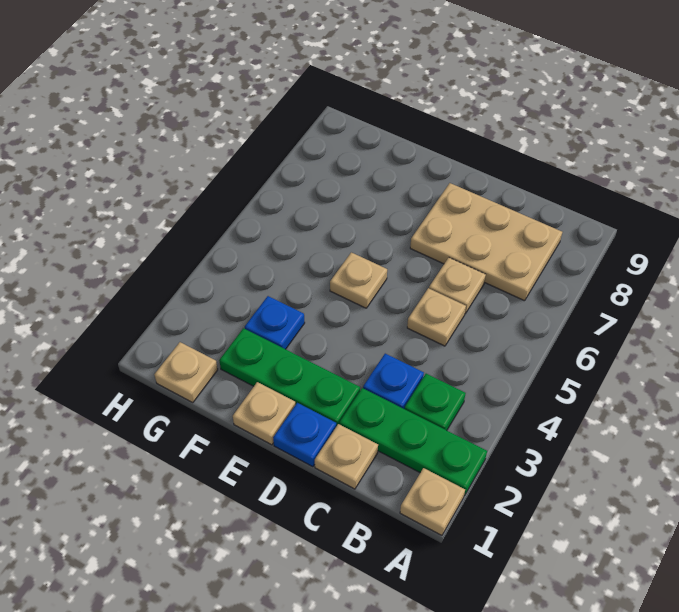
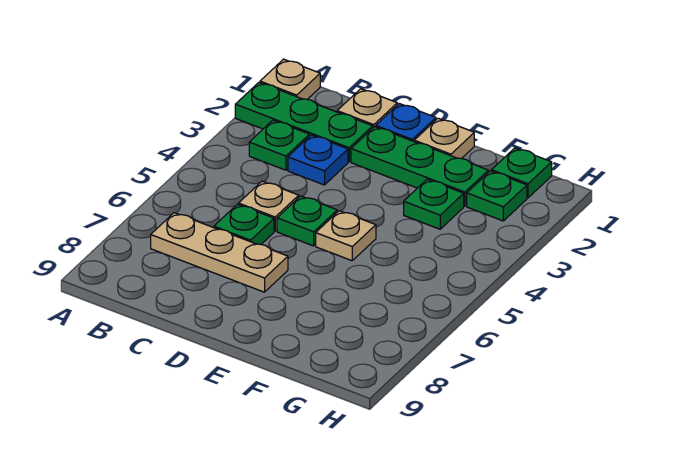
tan 2x3 plate [410,183,562,301] -> tan 1x3 plate [151,213,288,292]
tan 1x1 plate [429,258,486,314] -> green 1x1 plate [214,204,274,244]
none -> green 1x1 plate [277,196,337,246]
blue 1x1 plate [245,296,305,349] -> green 1x1 plate [404,179,464,229]
tan 1x1 plate [154,342,218,403] -> green 1x1 plate [491,148,552,198]
none -> green 1x1 plate [467,171,527,221]

